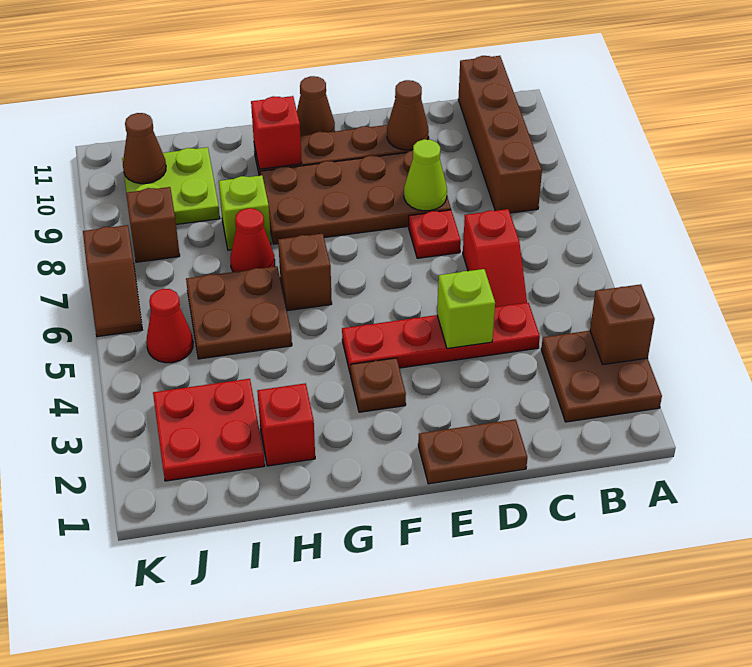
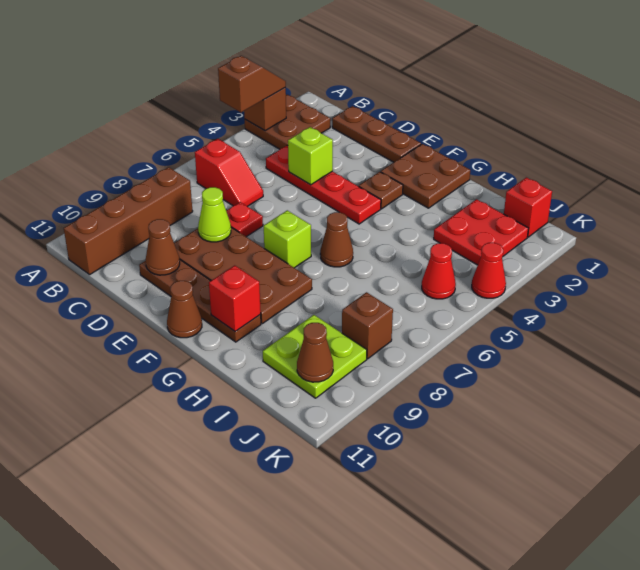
red 1x2 slope [463,209,527,307] -> red 1x2 slope turned to [195,139,263,207]
brown 1x2 plate [418,419,527,484] -> brown 1x3 plate [332,106,421,162]
brown 1x1 brick [278,233,332,311] -> brown 1x1 cone [320,212,353,267]
red 1x1 brick [257,383,315,466] -> red 1x1 brick moved to [504,177,552,237]
brown 2x2 plate [186,266,292,359] -> brown 2x2 plate moved to [381,144,470,208]
red 1x1 cone [230,208,275,272] -> red 1x1 cone moved to [472,243,506,298]
lime 1x1 brick [219,175,271,250] -> lime 1x1 brick moved to [264,210,311,268]
brown 1x2 slope [83,225,142,337] -> brown 1x2 slope moved to [218,56,286,112]

